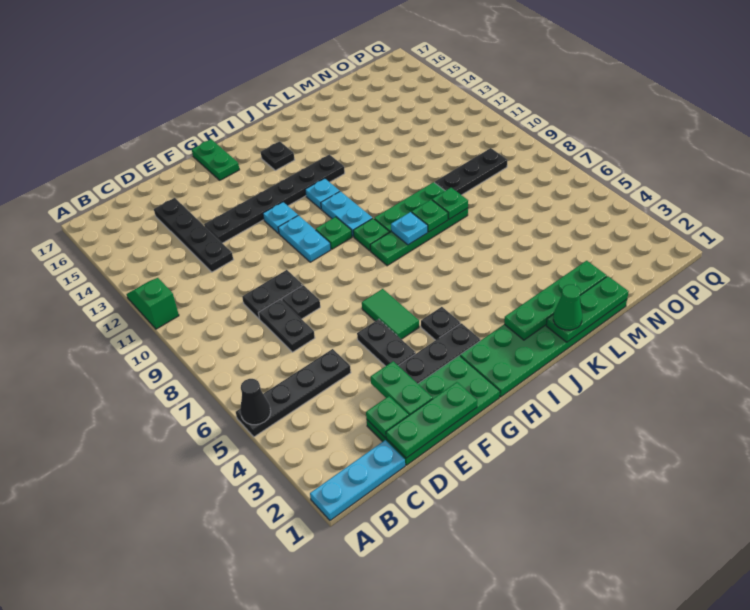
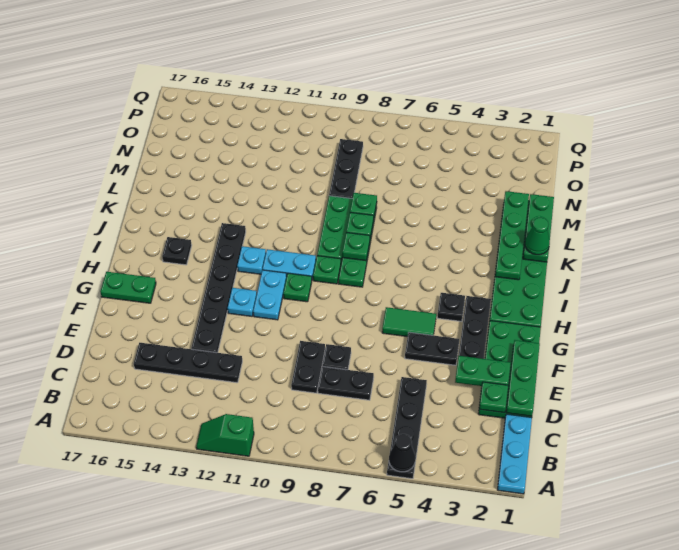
cyan 1x2 plate [278,215,331,262] -> cyan 1x2 plate turned to [253,270,287,320]
cyan 1x1 plate [391,212,428,245] -> green 1x1 plate [342,232,370,261]

